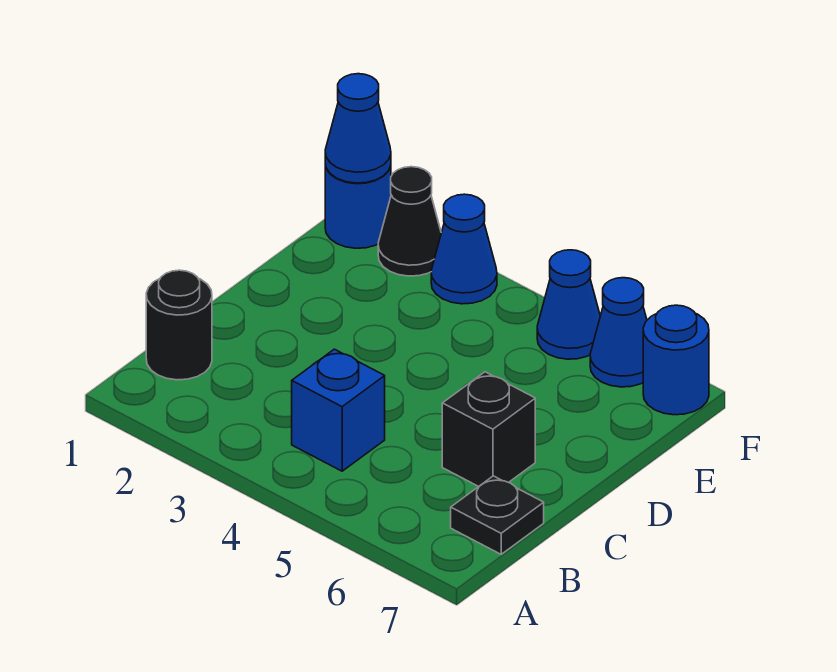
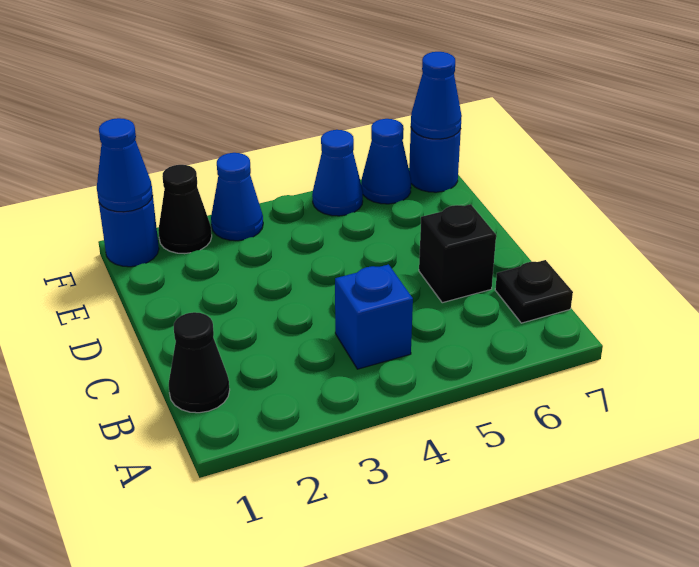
black 1x1 round brick [146,270,212,380] -> black 1x1 cone [169,312,230,413]
none -> blue 1x1 cone [411,52,462,139]

